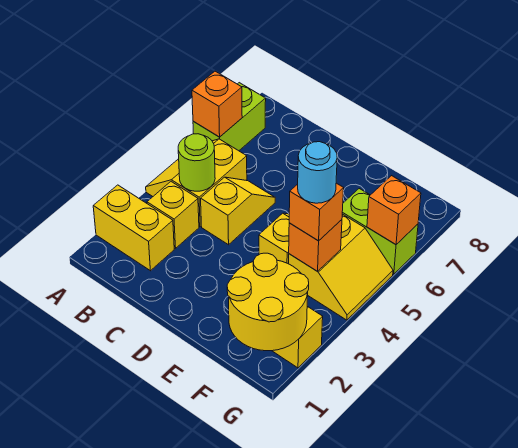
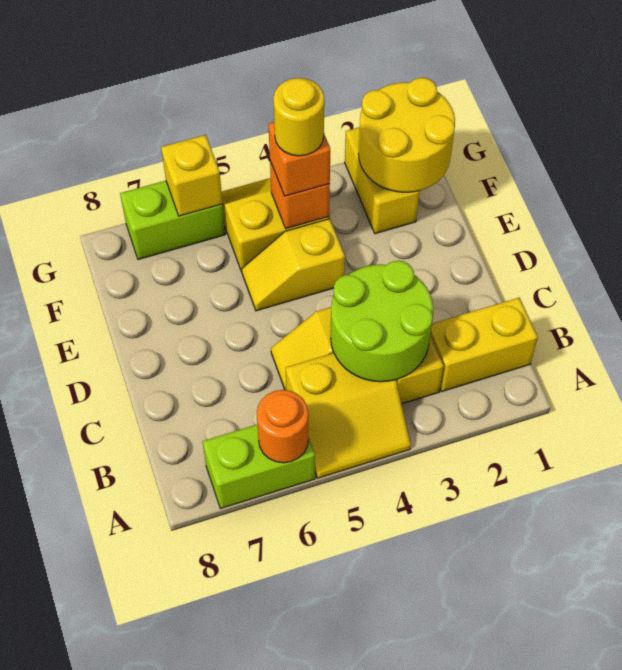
yellow 1x2 brick [93,185,174,271] -> yellow 1x2 brick turned to [430,298,538,392]
orange 1x1 brick [192,71,242,137] -> orange 1x1 round brick [257,390,308,463]
lime 1x1 round brick [178,134,215,191] -> lime 2x2 round brick [331,261,433,382]
cyan 1x1 round brick [298,142,337,203] -> yellow 1x1 round brick [273,78,324,156]
lime 1x2 brick [342,189,418,274] -> lime 1x2 brick turned to [120,181,225,260]
orange 1x1 brick [367,176,421,245] -> yellow 1x1 brick [161,135,223,216]

